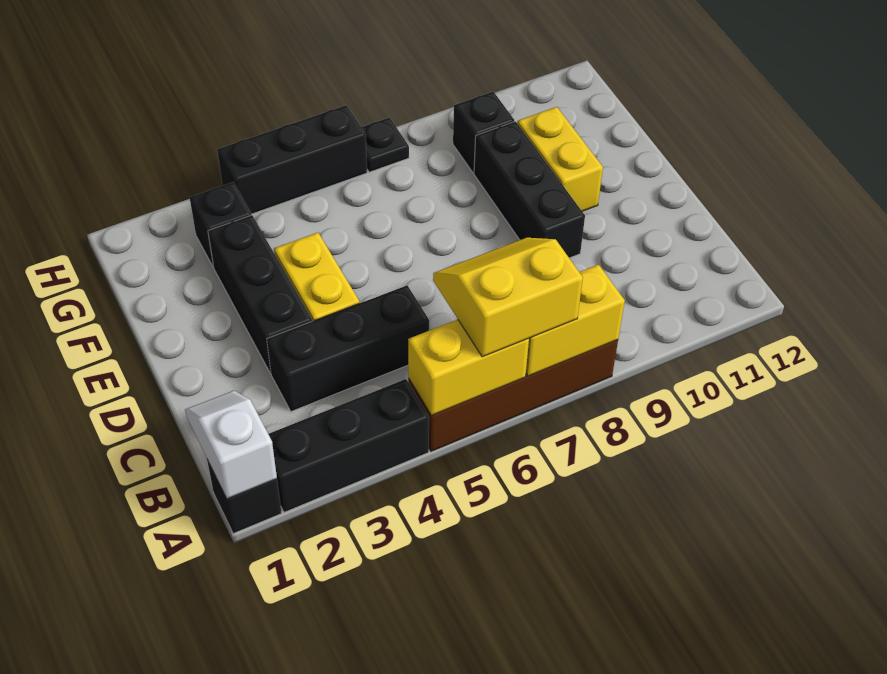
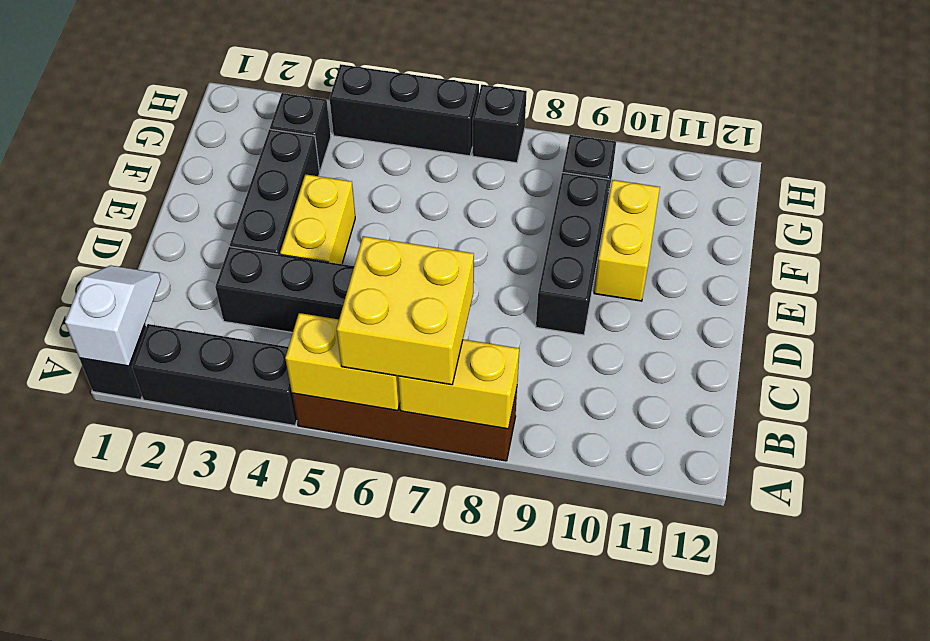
yellow 2x2 slope [433,238,583,357] -> yellow 2x2 brick [337,236,474,385]
black 1x1 plate [361,118,409,172] -> black 1x1 brick [473,85,527,163]

